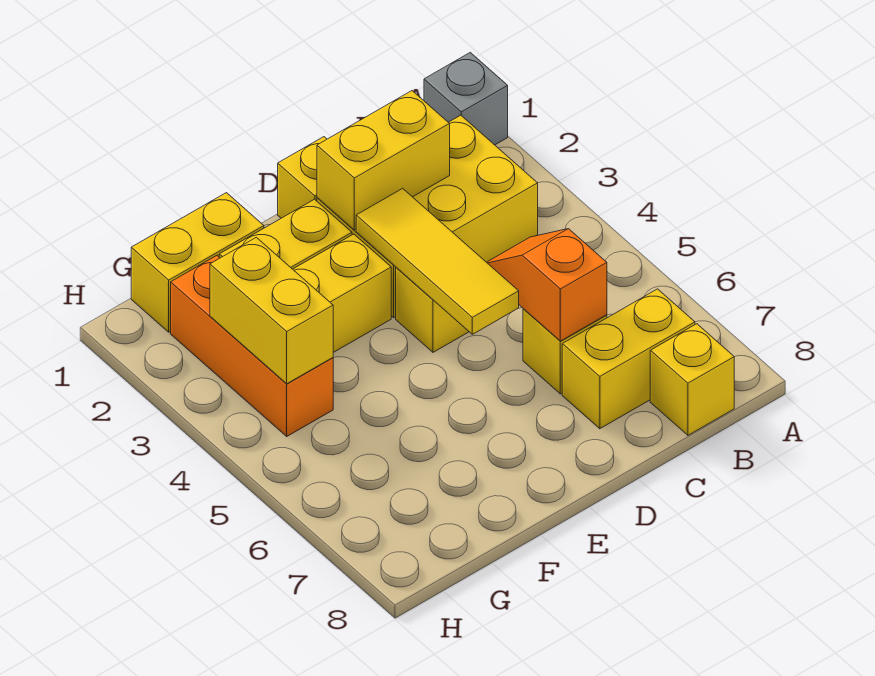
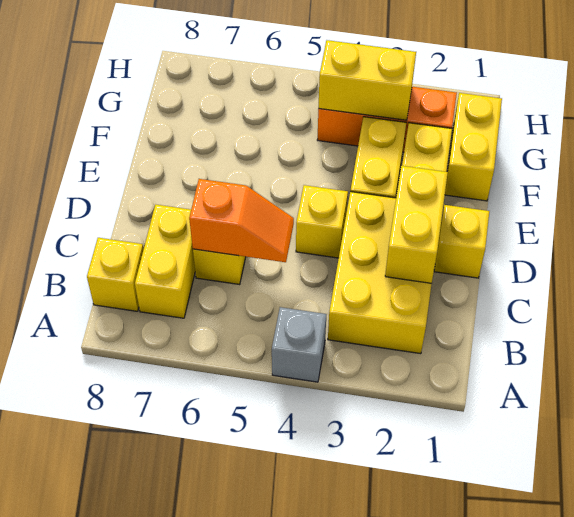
grey 1x1 brick [424,53,508,145] -> grey 1x1 brick moved to [272,307,326,382]
yellow 1x3 tile [356,188,519,334] -> none

